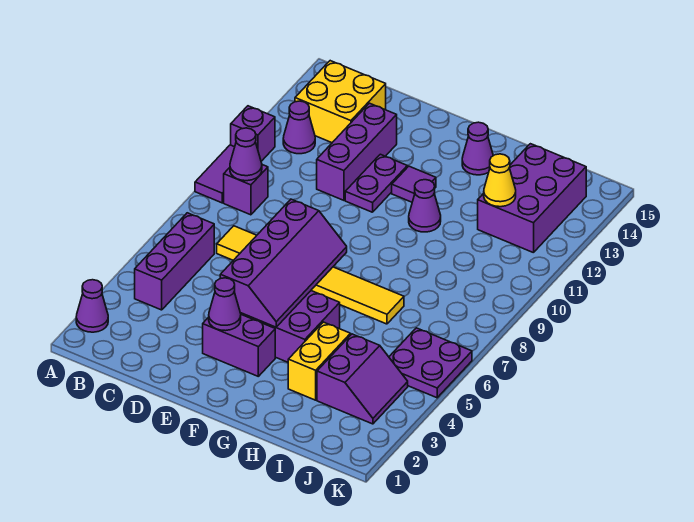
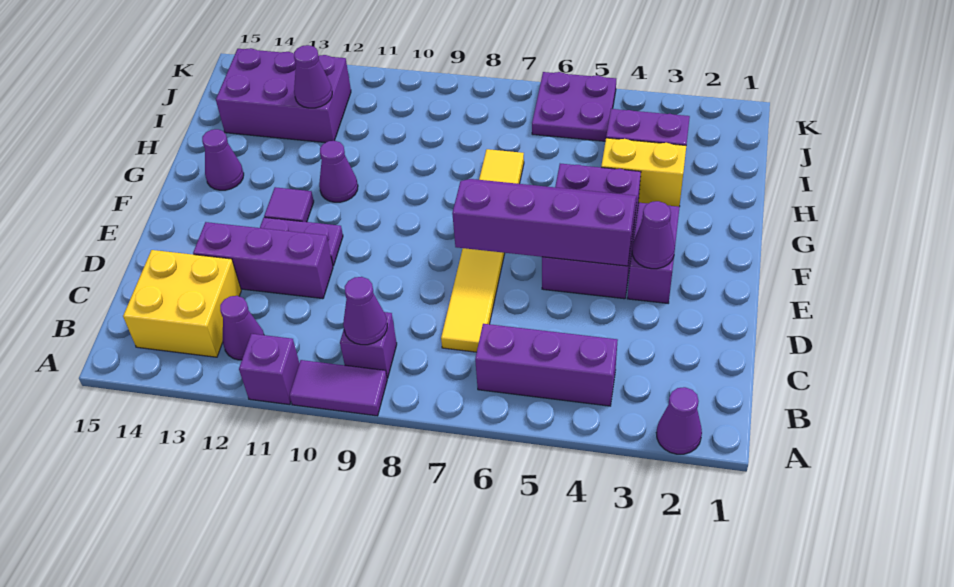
yellow 1x1 cone [484,154,516,207] -> purple 1x1 cone [294,45,332,108]

